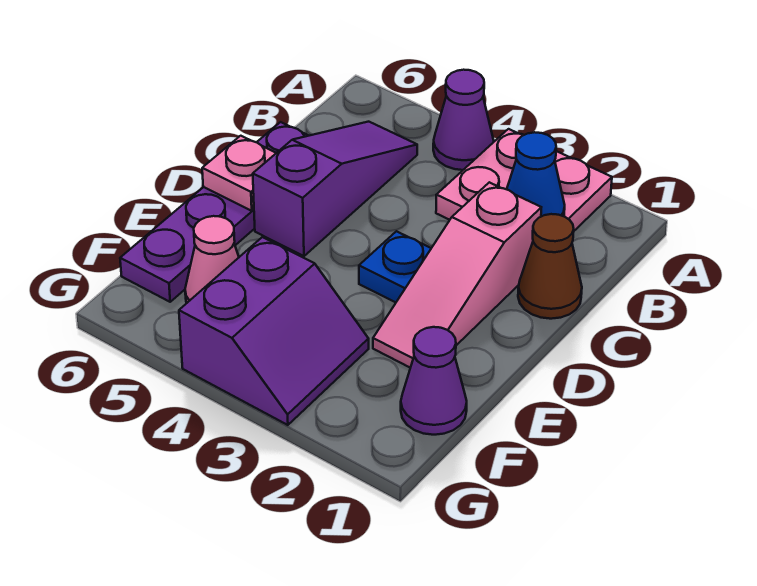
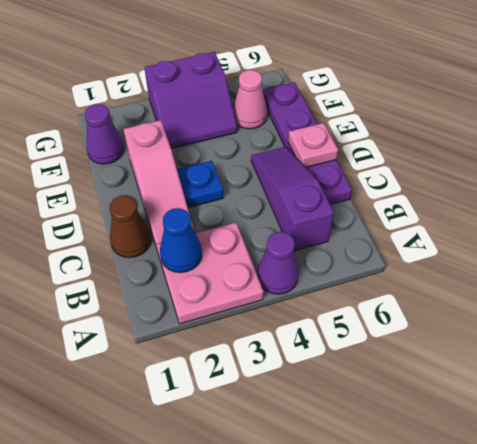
purple 1x3 slope [253,122,417,256] -> purple 1x3 slope turned to [251,147,334,251]
pink 1x3 slope [373,182,541,368] -> pink 1x3 slope turned to [124,120,194,248]
purple 2x2 slope [179,237,369,425] -> purple 2x2 slope turned to [144,52,237,149]

